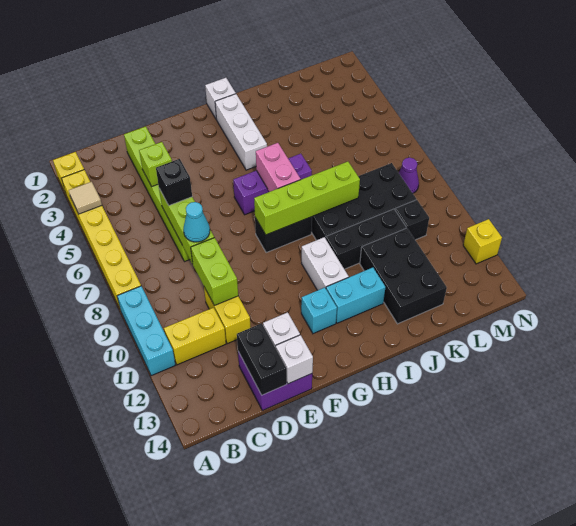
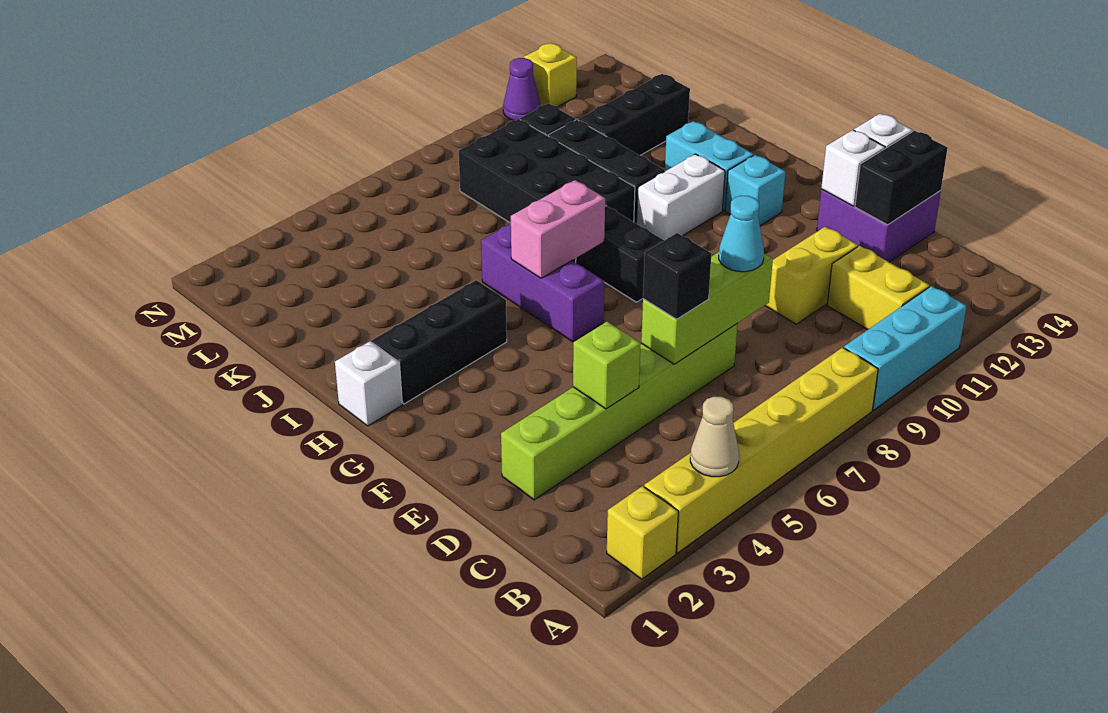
tan 1x1 tile [69,182,102,214] -> tan 1x1 cone [690,397,739,477]
lime 1x2 brick [191,238,238,306] -> none
lime 1x4 brick [254,162,360,235] -> none
white 1x3 brick [215,94,267,170] -> black 1x3 brick [372,280,507,404]
black 2x3 brick [360,228,447,324] -> black 1x3 brick [578,74,690,155]
purple 1x1 cone [399,158,419,193] -> purple 1x1 cone moved to [503,58,540,121]

